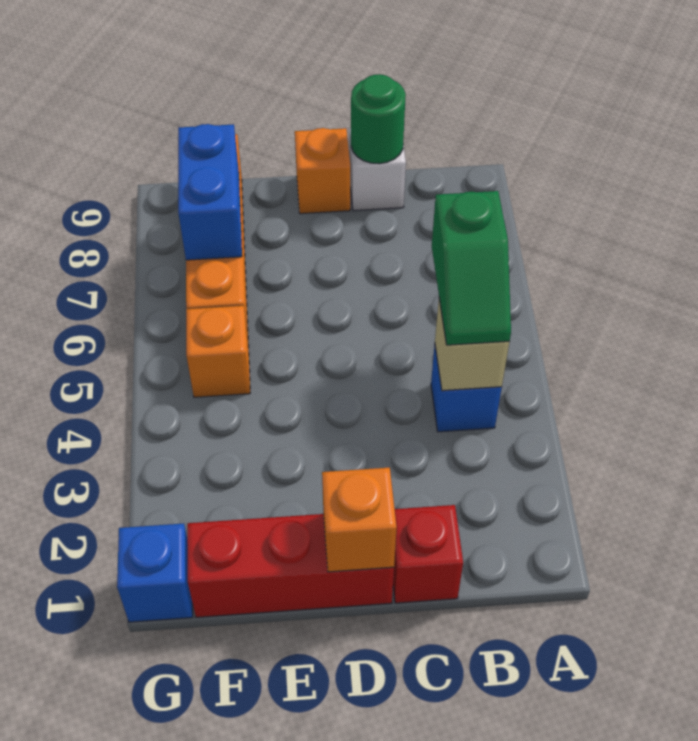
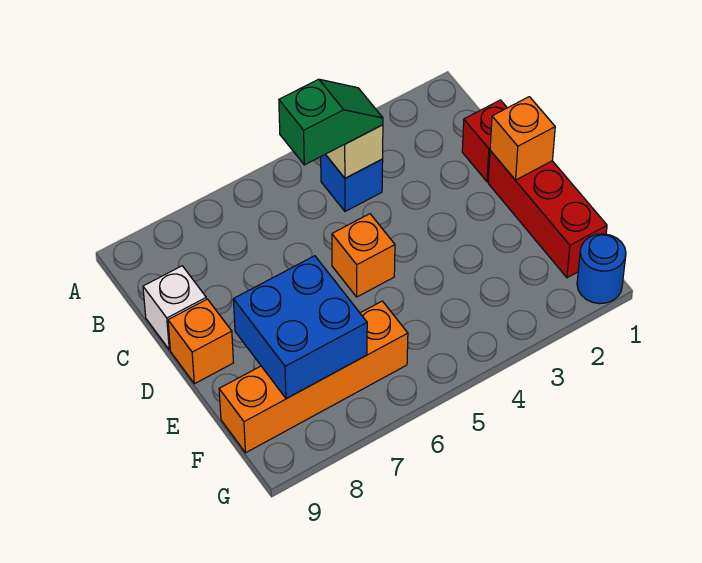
green 1x1 round brick [351,74,406,164] -> none
orange 1x1 brick [186,306,250,397] -> orange 1x1 brick moved to [332,214,395,297]
blue 1x2 brick [178,124,242,260] -> blue 2x2 brick [233,256,367,399]
blue 1x1 brick [117,523,193,622] -> blue 1x1 round brick [577,234,626,304]

